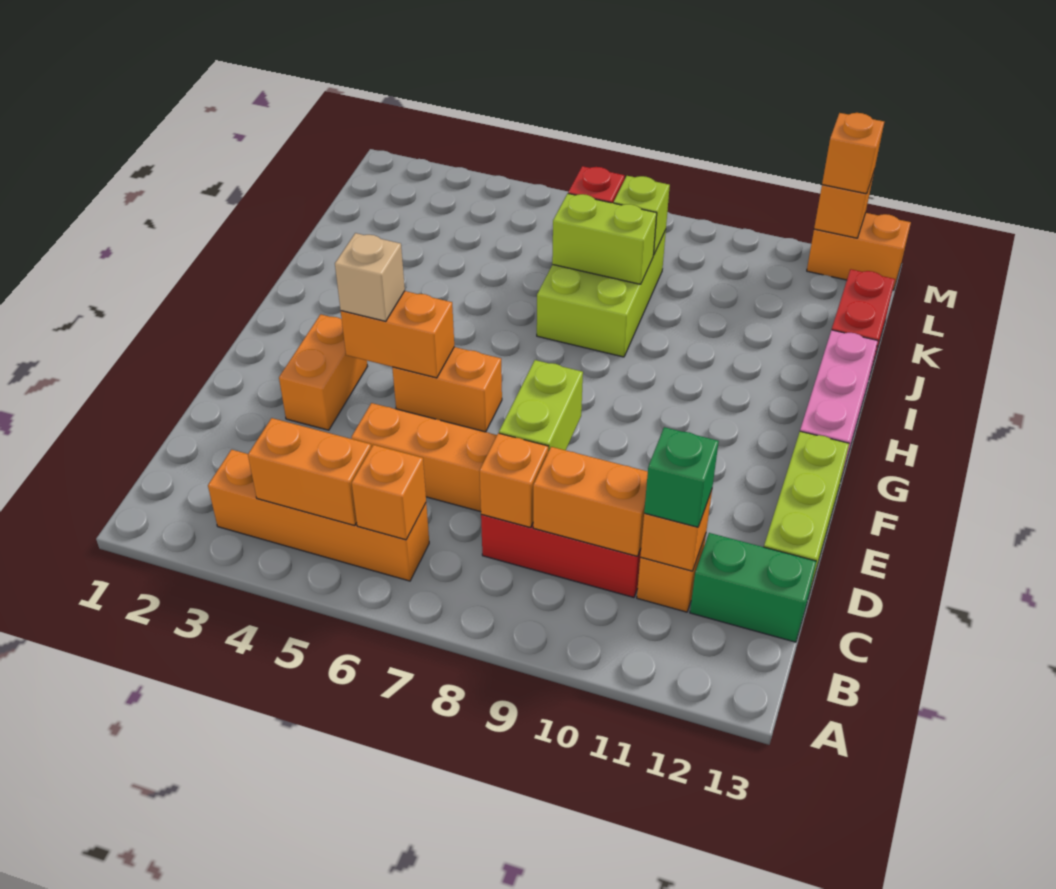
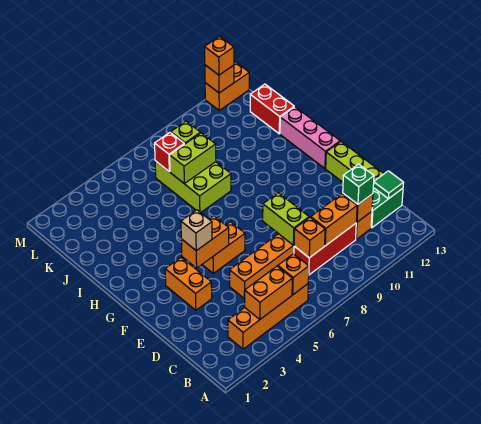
none -> green 1x1 tile [373,171,403,199]

